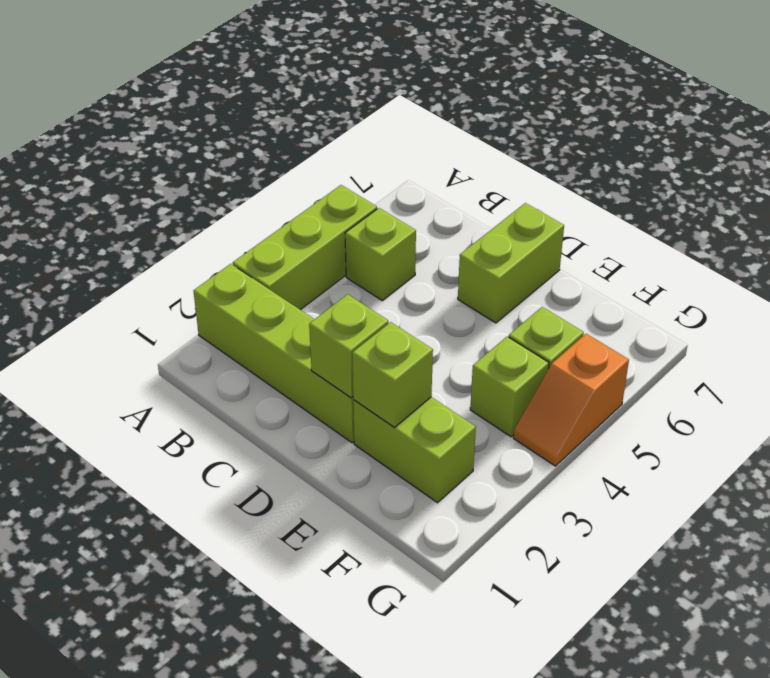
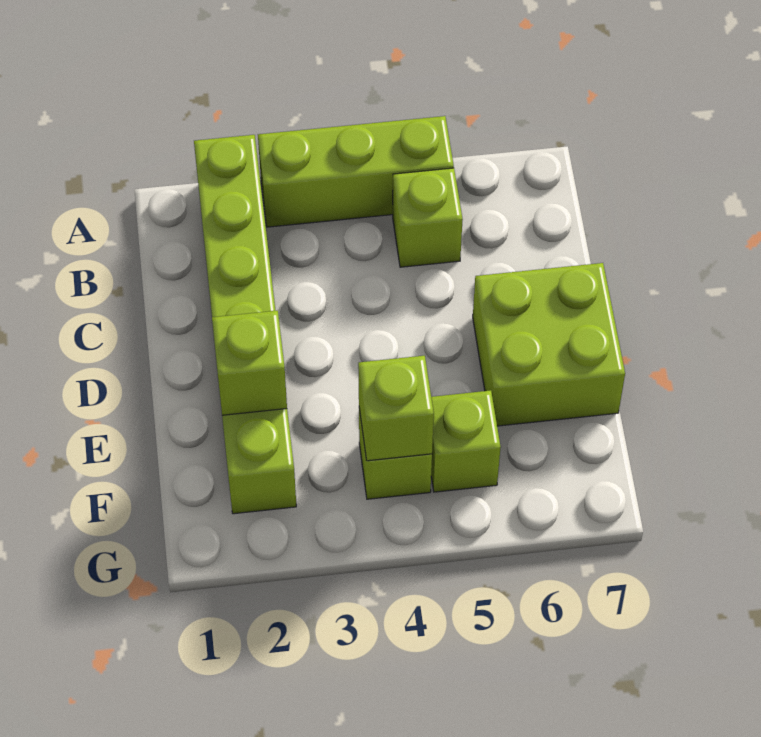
lime 1x1 brick [309,294,388,398] -> lime 1x1 brick moved to [358,356,434,461]
lime 1x2 brick [458,203,564,323] -> lime 2x2 brick [473,263,625,426]
orange 1x2 slope [513,334,629,466] -> none

